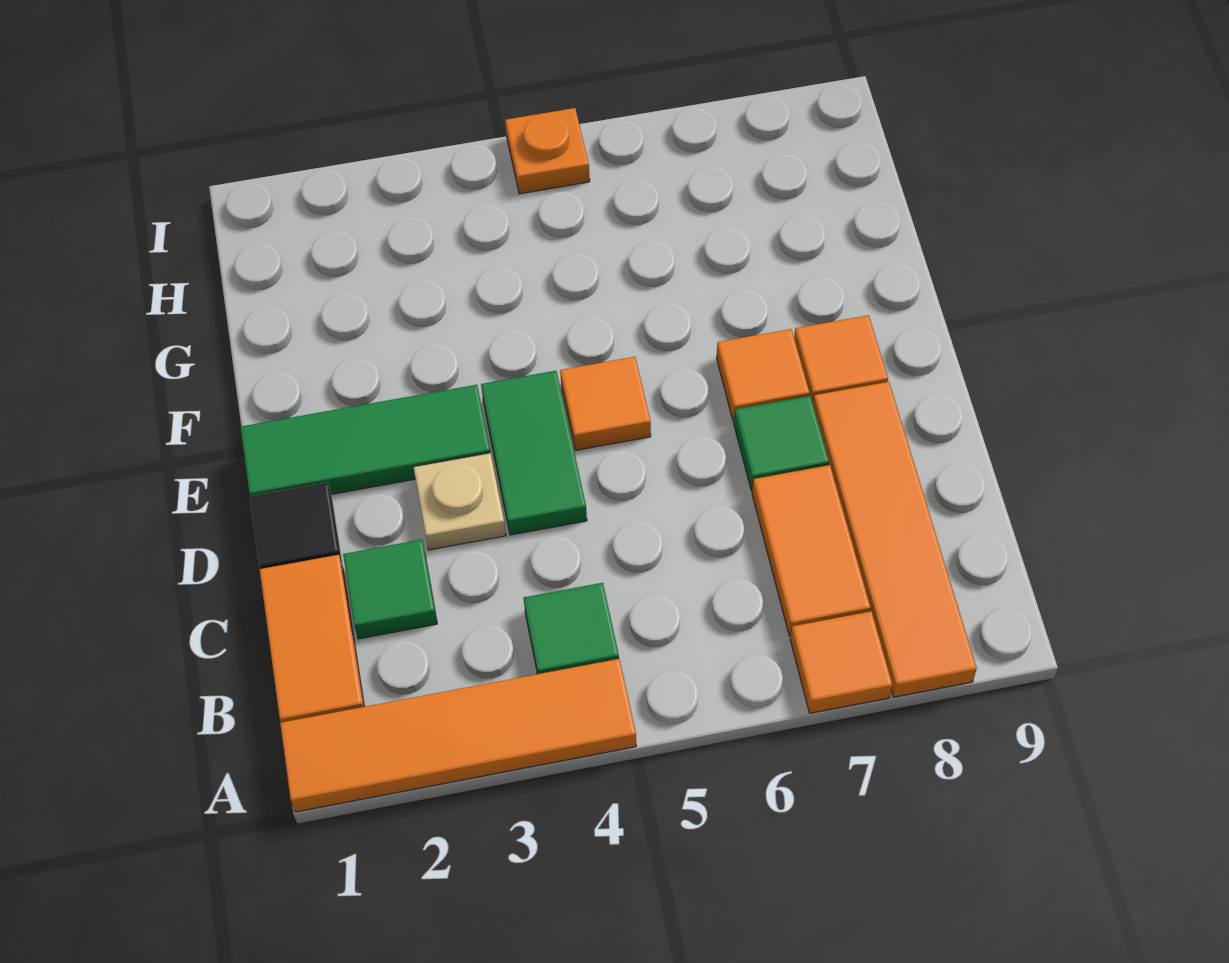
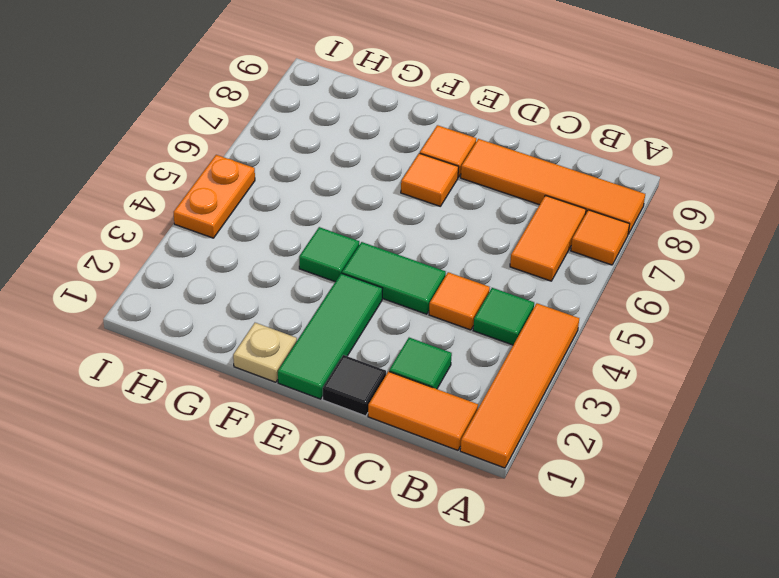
orange 1x2 tile [752,465,870,636] -> orange 1x2 tile turned to [510,195,586,281]
tan 1x1 plate [414,453,506,550] -> tan 1x1 plate moved to [233,323,297,382]
green 1x1 tile [734,396,829,491] -> green 1x1 tile moved to [299,227,359,282]
orange 1x1 tile [560,357,651,450] -> orange 1x1 tile moved to [429,272,490,330]
orange 1x1 plate [505,108,590,194] -> orange 1x2 plate [174,155,255,238]

